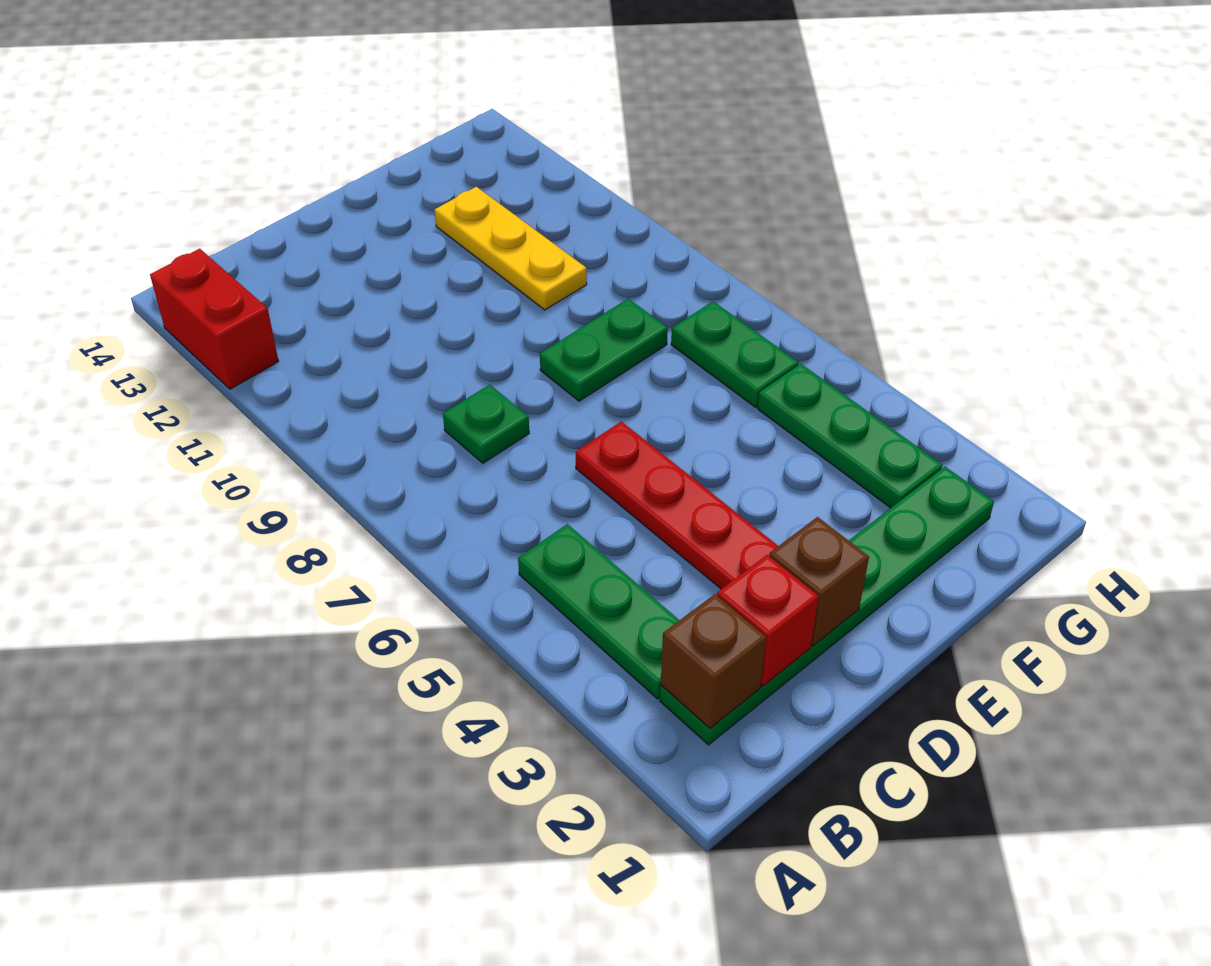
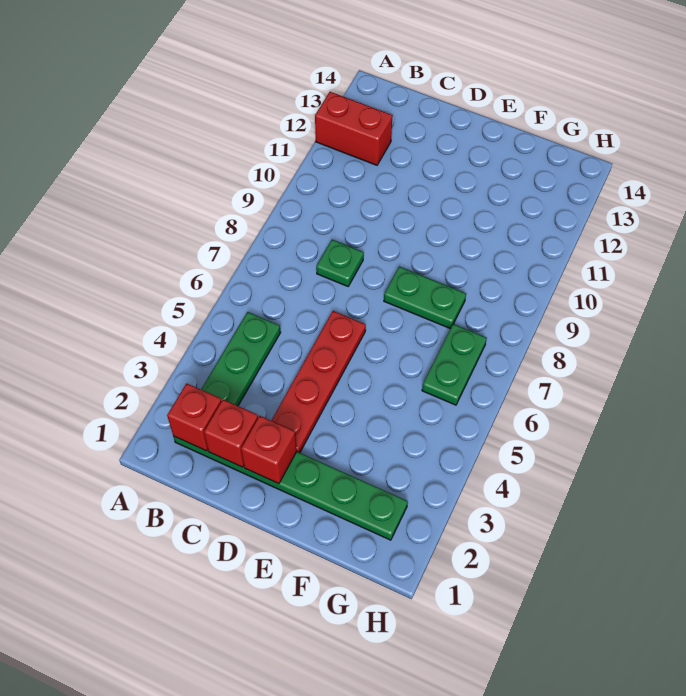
red 1x2 brick [150,249,279,389] -> red 1x2 brick turned to [315,92,393,165]
brown 1x1 brick [661,594,766,728] -> red 1x1 brick [167,383,221,451]
brown 1x1 brick [769,517,869,646] -> red 1x1 brick [241,416,297,484]
yellow 1x3 plate [435,187,587,310] -> none
green 1x3 plate [758,364,942,508] -> none

